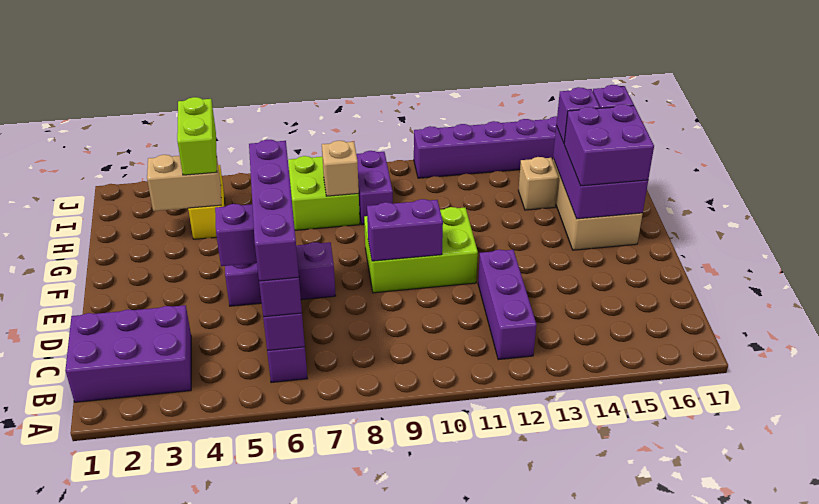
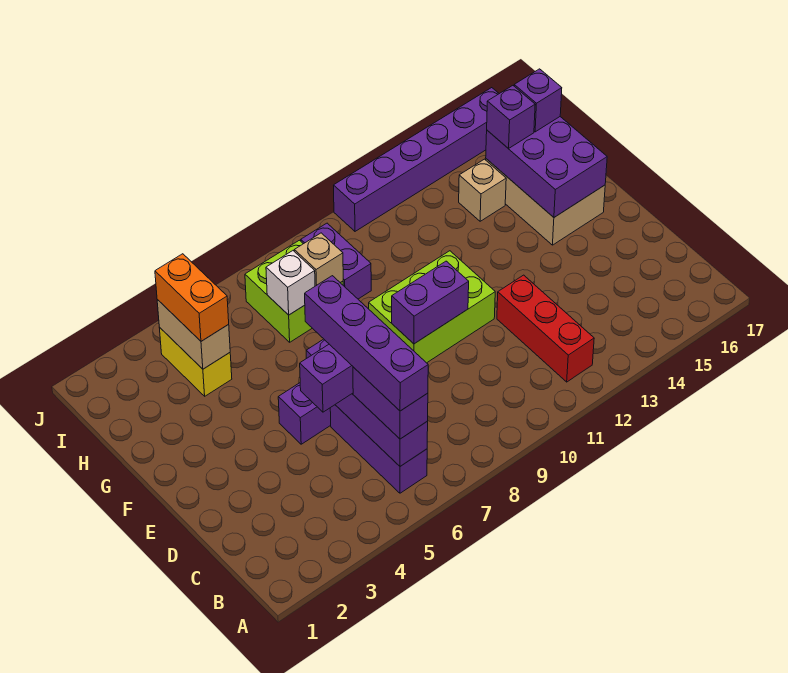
purple 2x3 brick [65,305,191,402] -> none
purple 1x3 brick [478,250,536,360] -> red 1x3 brick [497,275,594,382]
purple 2x2 brick [564,104,654,186] -> none
tan 1x2 brick [147,153,221,211] -> tan 1x2 brick turned to [157,300,230,369]
lime 1x2 brick [177,97,217,175] -> orange 1x2 brick [155,254,229,341]
none -> white 1x1 brick [266,251,315,315]

